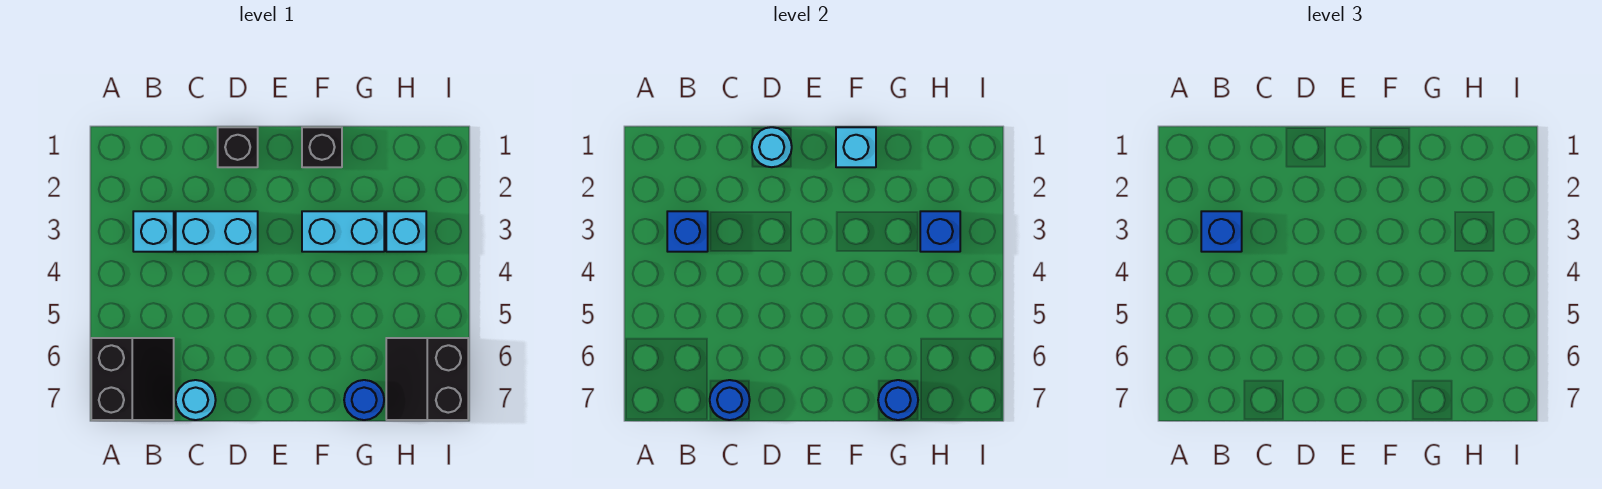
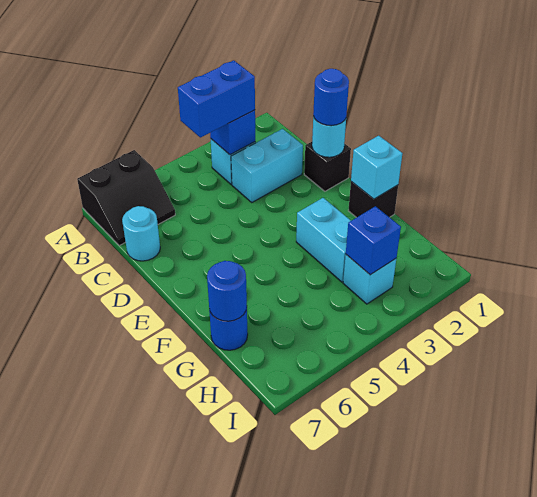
blue 1x1 brick [1201,211,1242,252] -> blue 1x2 brick [178,60,255,137]
cyan 1x2 brick [176,211,258,252] -> cyan 1x2 brick turned to [231,129,303,202]
blue 1x1 round brick [710,380,750,420] -> blue 1x1 round brick moved to [313,69,349,126]
black 2x2 slope [386,338,468,420] -> none

